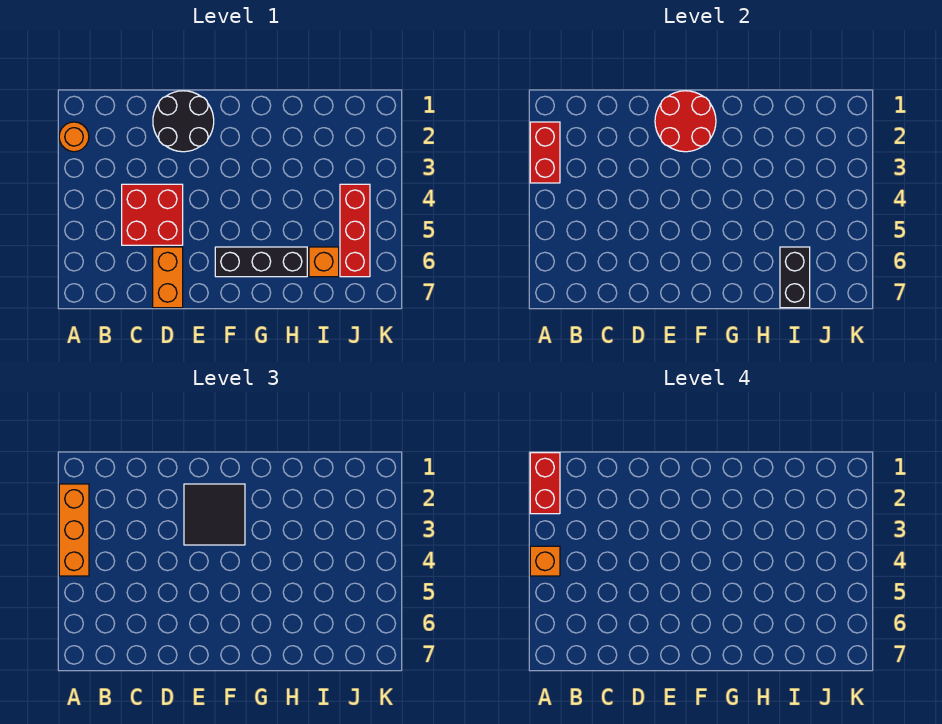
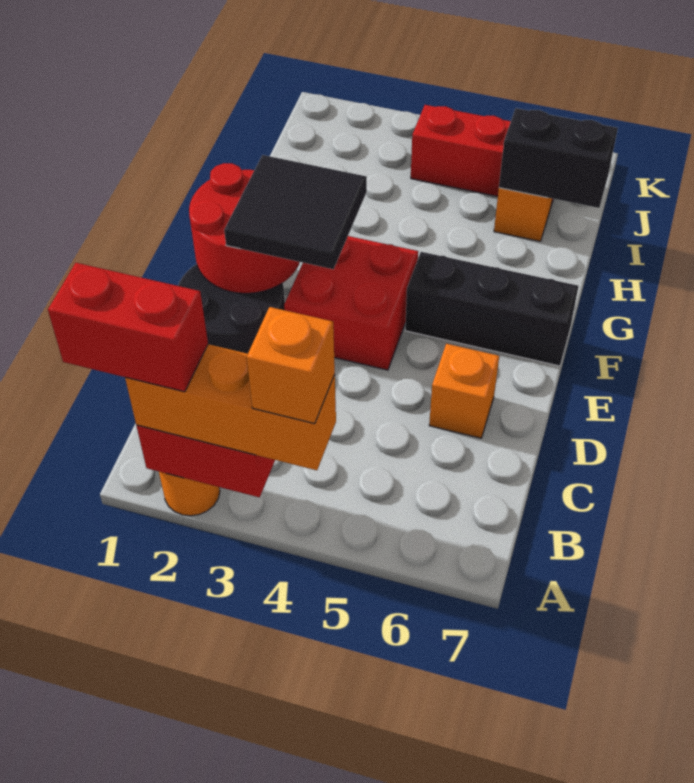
red 2x2 brick [122,184,183,245] -> red 2x2 brick moved to [284,236,418,370]
orange 1x2 brick [153,247,183,308] -> orange 1x1 brick [429,344,499,438]
black 1x3 brick [215,247,307,277] -> black 1x3 brick turned to [405,252,578,366]

